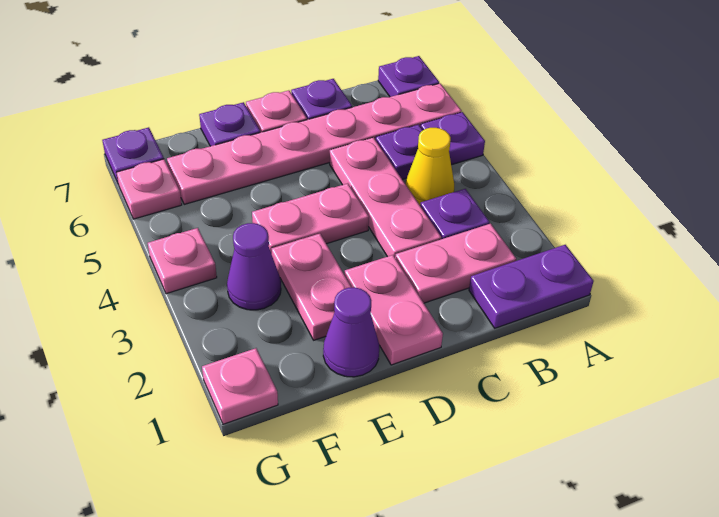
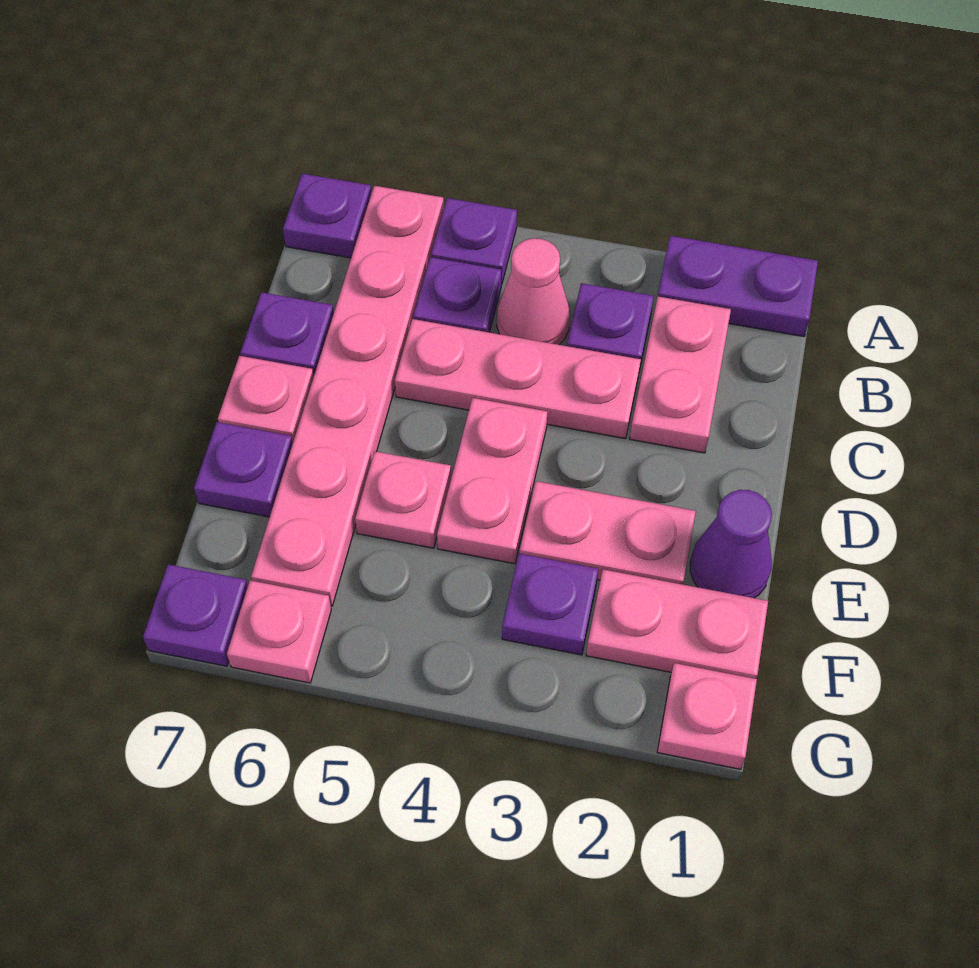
purple 1x2 plate [469,245,594,328] -> purple 1x2 plate turned to [658,236,818,337]
yellow 1x1 cone [406,128,454,205] -> pink 1x1 cone [497,238,570,345]
pink 1x2 plate [345,255,443,365] -> pink 1x2 plate moved to [586,569,768,679]
purple 1x1 cone [227,223,281,310] -> purple 1x1 plate [502,553,598,655]
pink 1x1 plate [148,228,217,294] -> pink 1x1 plate moved to [355,451,451,548]

